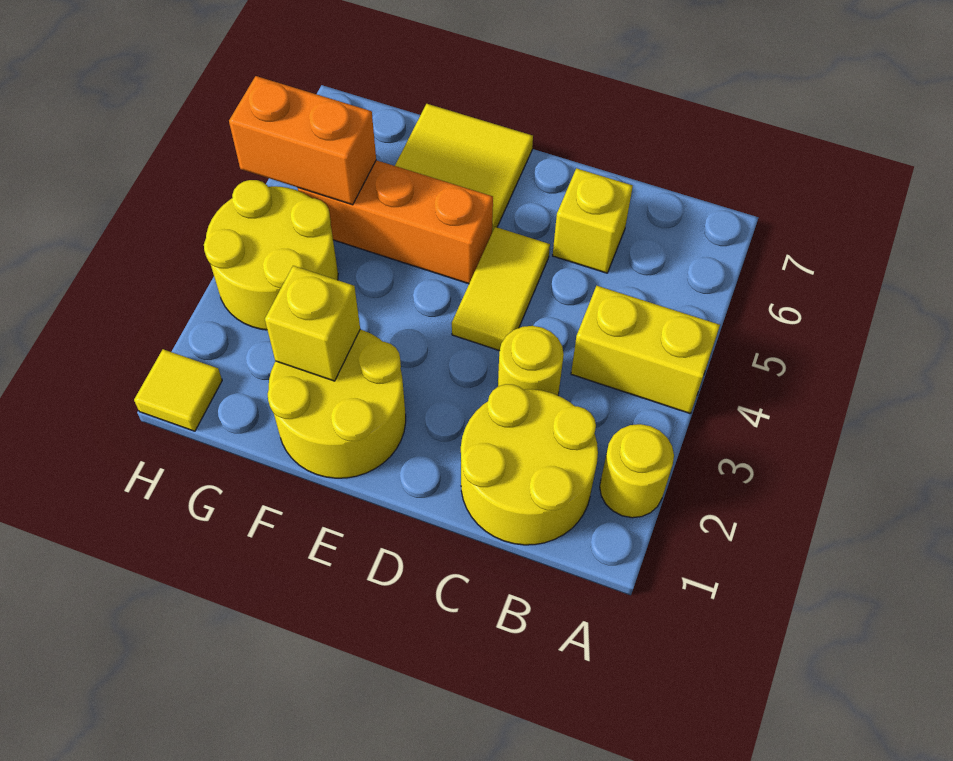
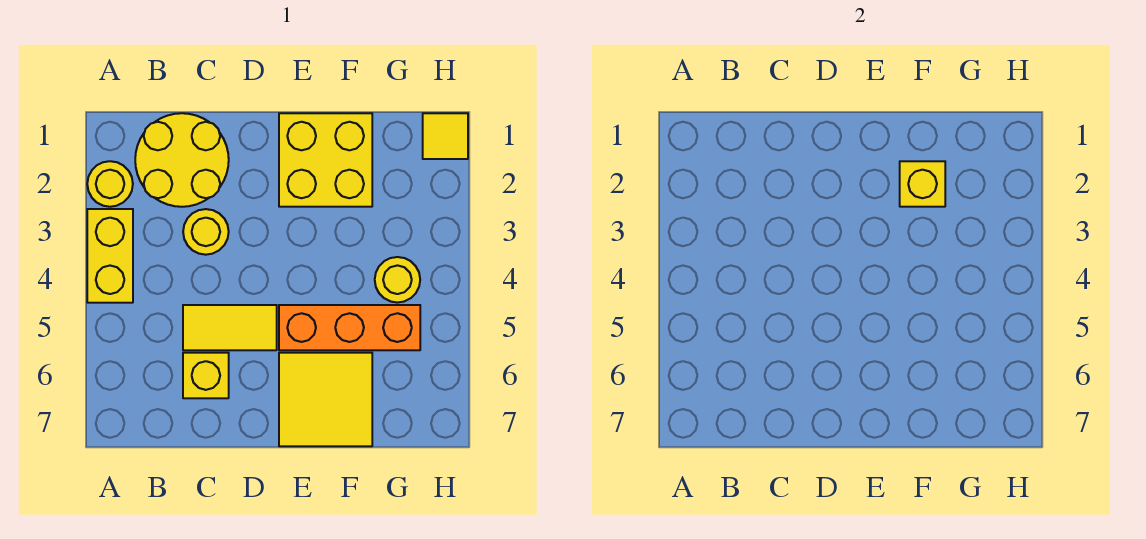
yellow 1x2 brick [571,286,720,414] -> yellow 1x2 brick turned to [87,209,133,303]
yellow 1x2 tile [452,227,550,351] -> yellow 1x2 tile turned to [183,305,277,350]
yellow 2x2 round brick [268,329,406,478] -> yellow 2x2 brick [279,113,372,207]
yellow 2x2 round brick [204,180,338,330] -> yellow 1x1 round brick [375,257,420,303]
orange 1x2 brick [229,76,376,205] -> none

